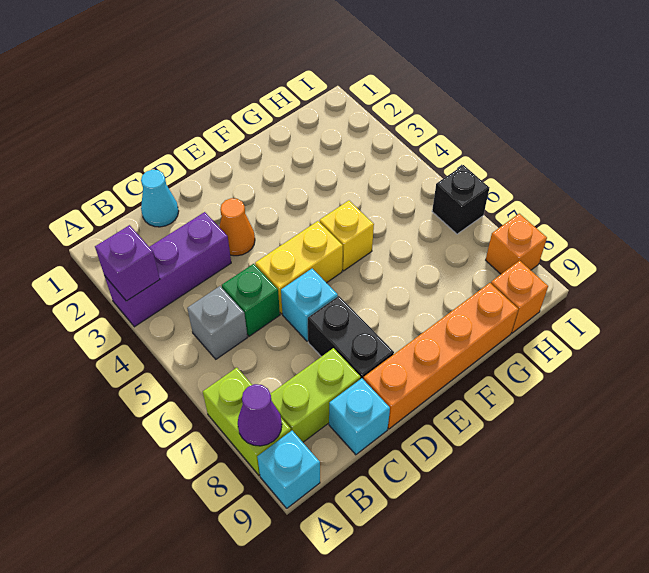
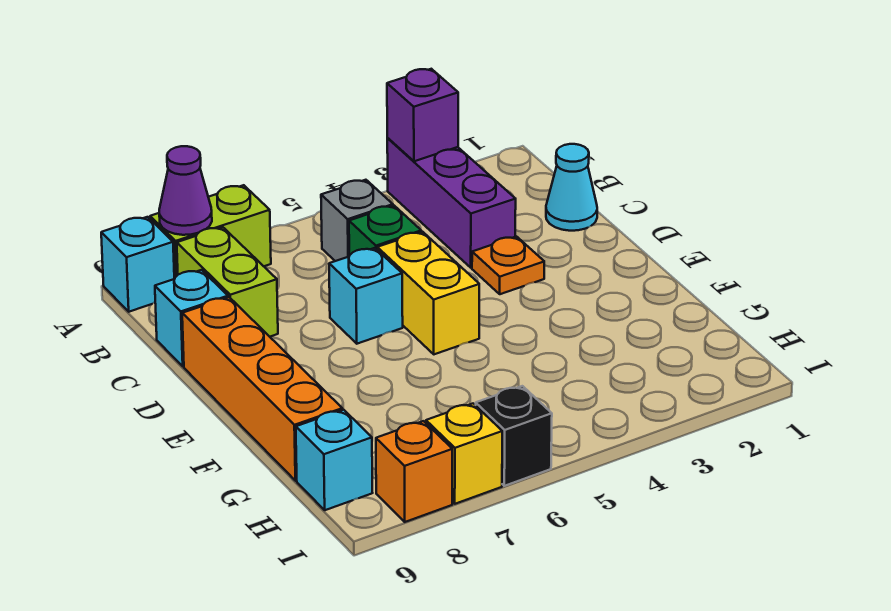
orange 1x1 cone [219,198,255,256] -> orange 1x1 plate [472,237,544,294]
black 1x2 brick [308,296,394,379] -> none
yellow 1x1 brick [320,201,374,271] -> yellow 1x1 brick moved to [426,404,502,504]
orange 1x1 brick [491,261,548,333] -> cyan 1x1 brick [296,410,372,510]

